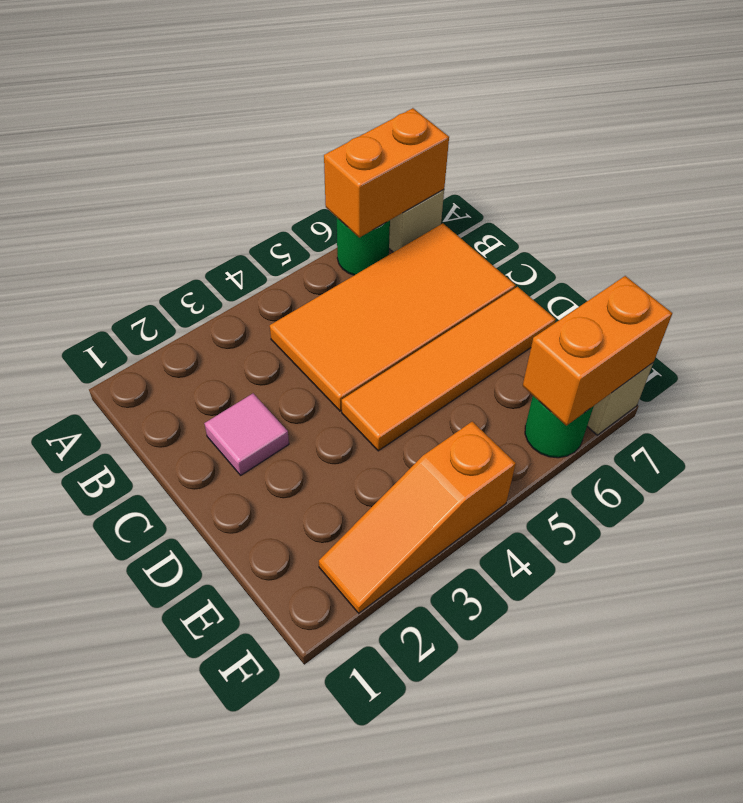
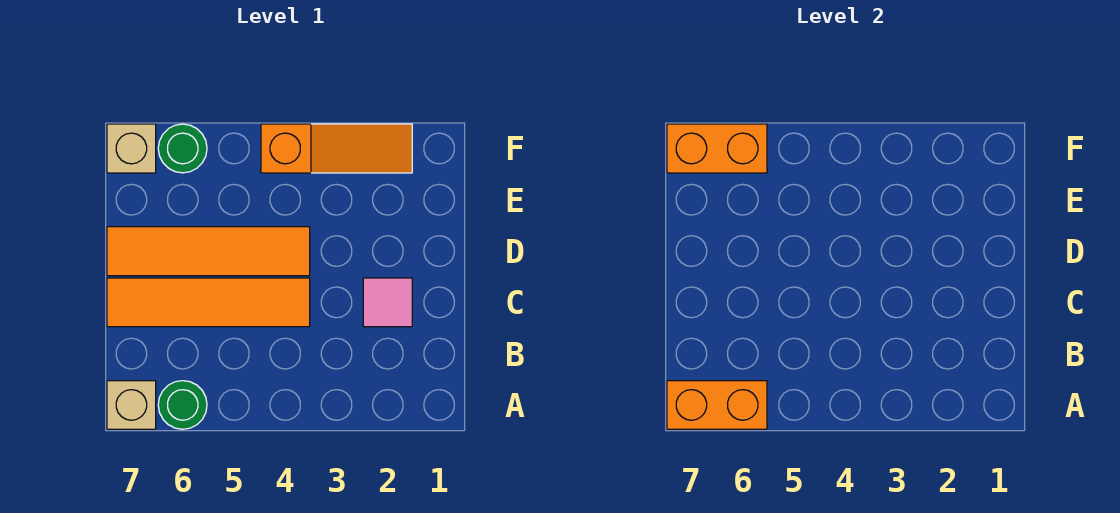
orange 2x4 tile [270,223,516,411] -> orange 1x4 tile [107,278,310,327]

